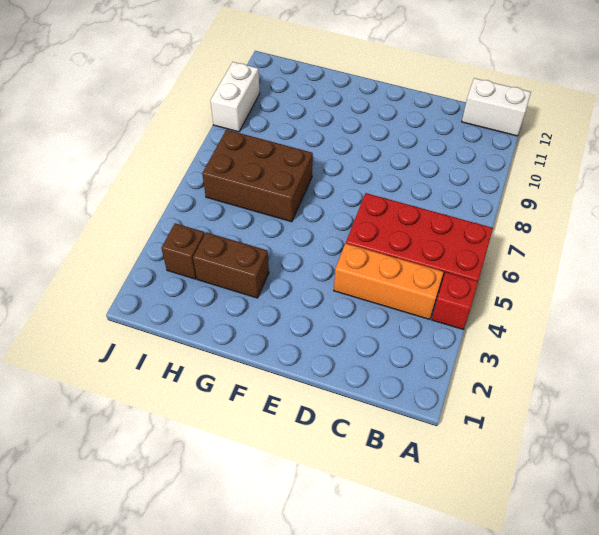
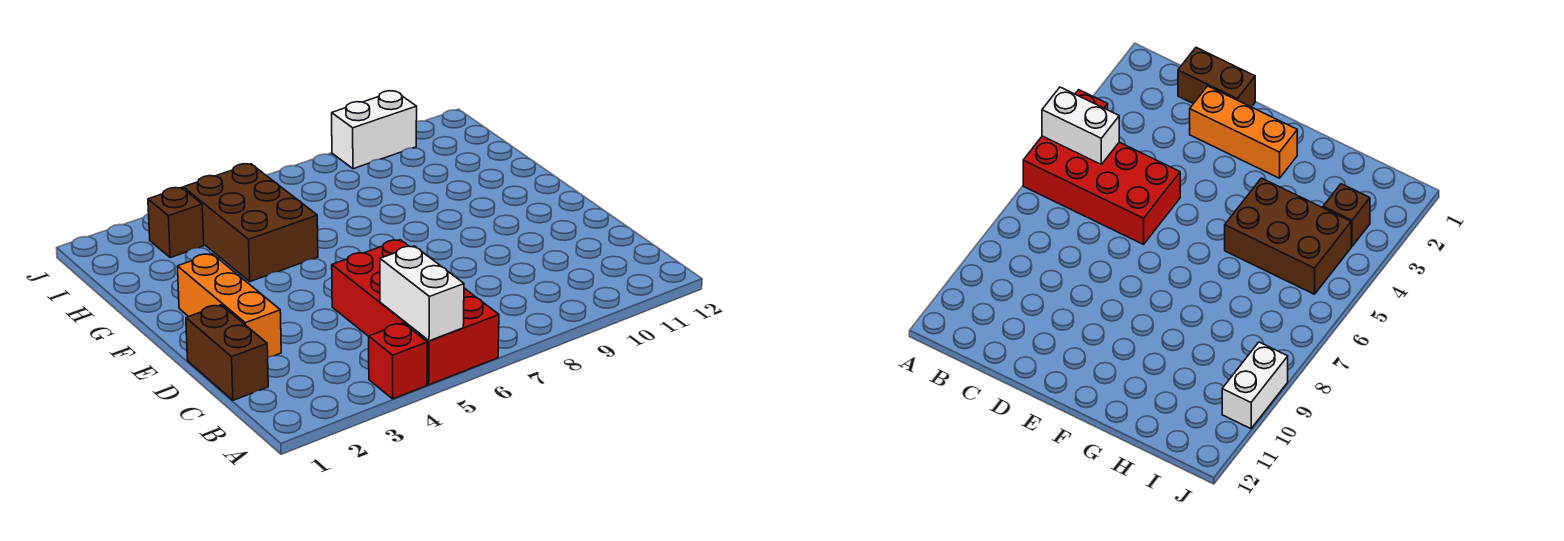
white 1x2 brick [462,78,531,136] -> white 1x2 brick moved to [380,246,464,341]
orange 1x3 brick [334,243,444,320] -> orange 1x3 brick moved to [177,254,281,357]
brown 1x2 brick [193,232,269,298] -> brown 1x2 brick moved to [186,305,268,400]
brown 2x3 brick [202,130,313,222] -> brown 2x3 brick moved to [183,164,318,282]

